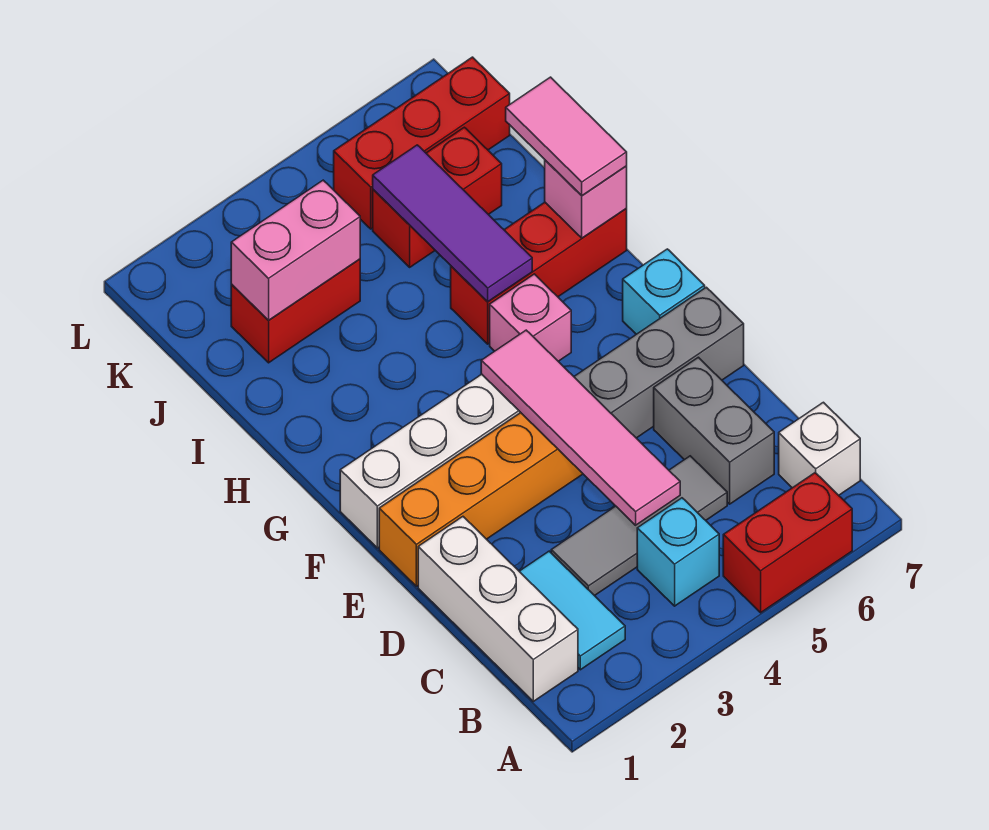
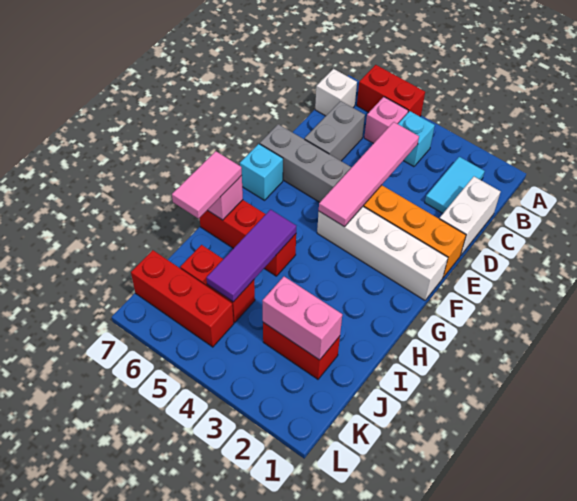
white 1x3 brick [418,517,578,701] -> white 1x2 brick [439,177,501,256]
grey 1x3 tile [551,456,727,596] -> none
pink 1x1 brick [490,274,571,361] -> pink 1x1 brick moved to [364,97,408,144]

